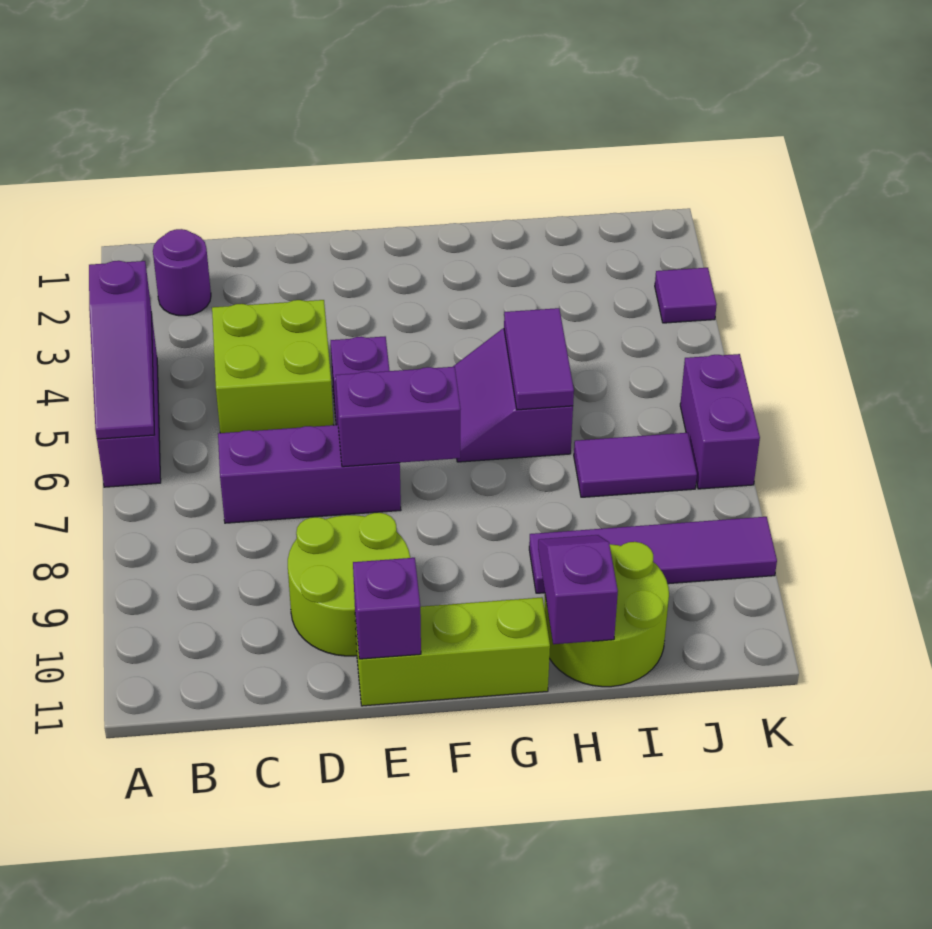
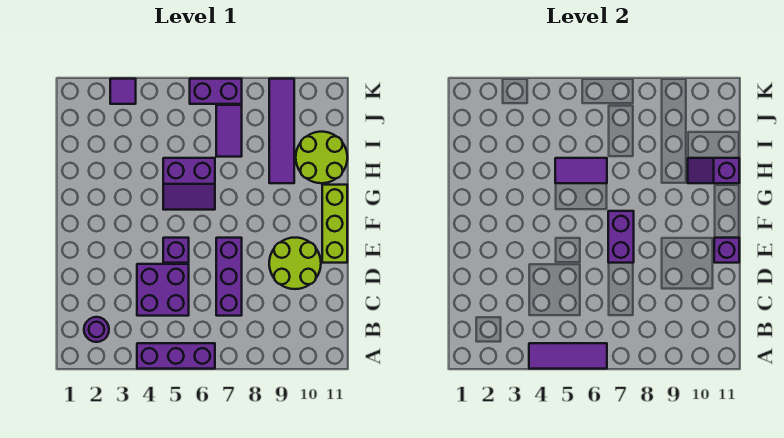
purple 1x3 slope [89,261,154,439] -> purple 1x3 tile [529,343,607,369]
lime 2x2 brick [212,300,333,433] -> purple 2x2 brick [137,264,189,316]

